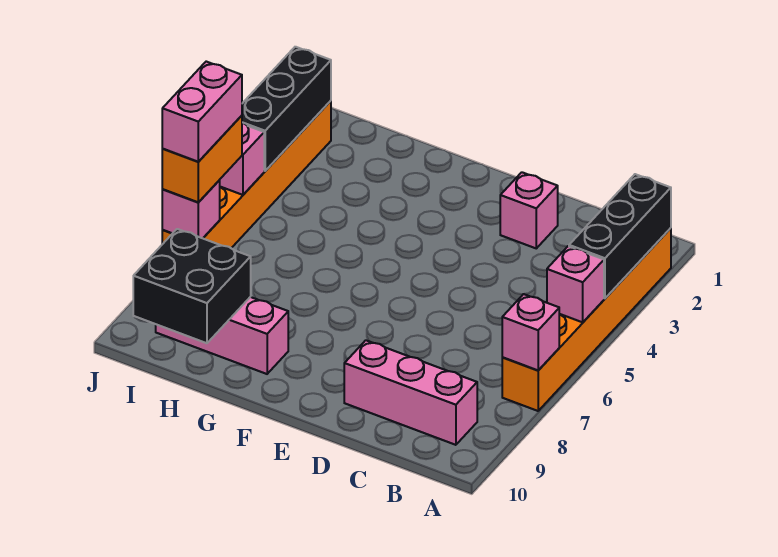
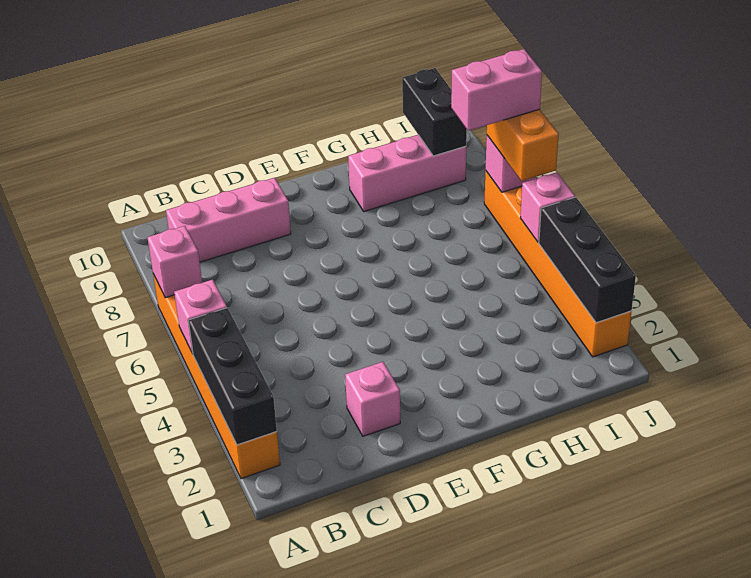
black 2x2 brick [133,229,251,343] -> black 1x2 brick [402,68,467,156]
pink 1x2 brick [162,62,242,162] -> pink 1x2 brick turned to [451,49,542,131]

